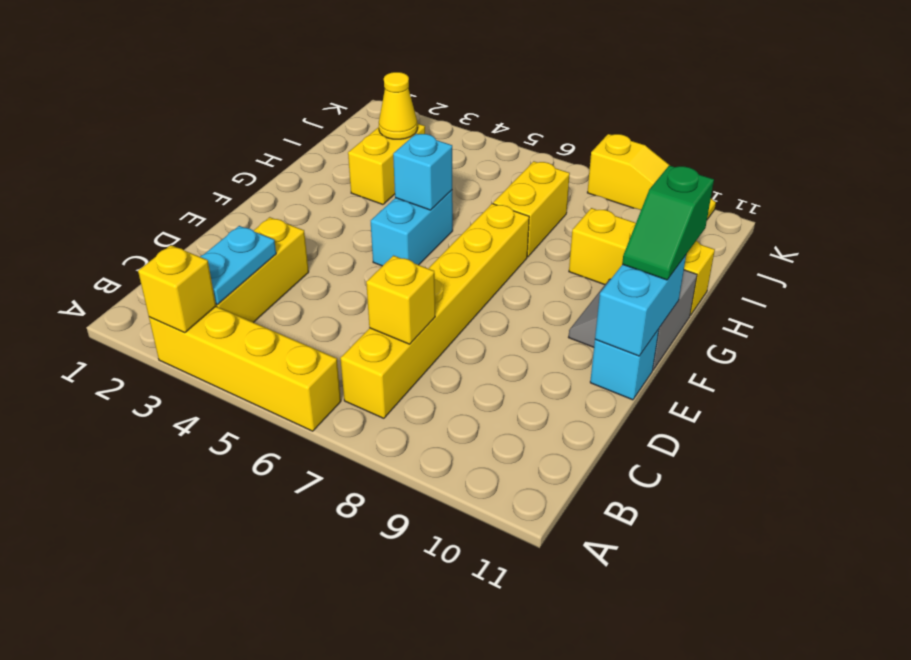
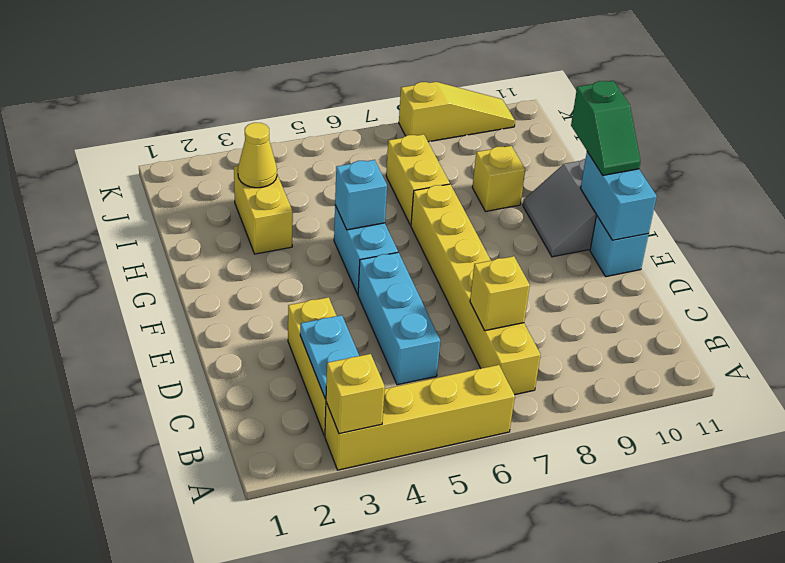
none -> cyan 1x3 brick [358,252,440,385]
yellow 1x3 brick [569,208,715,316] -> yellow 1x1 brick [472,146,525,211]

